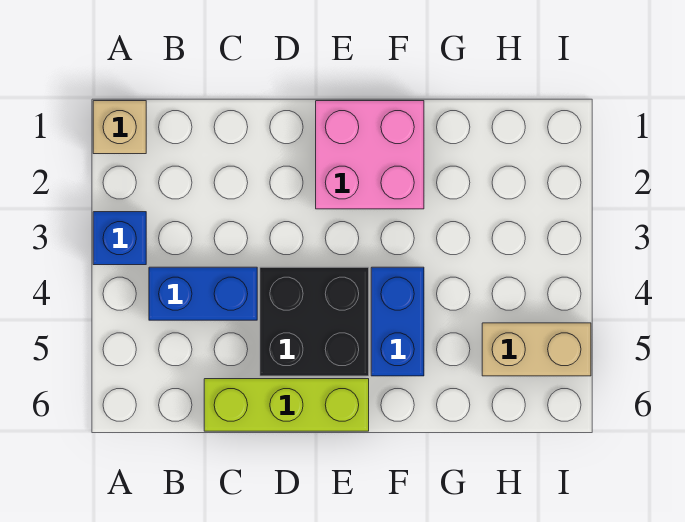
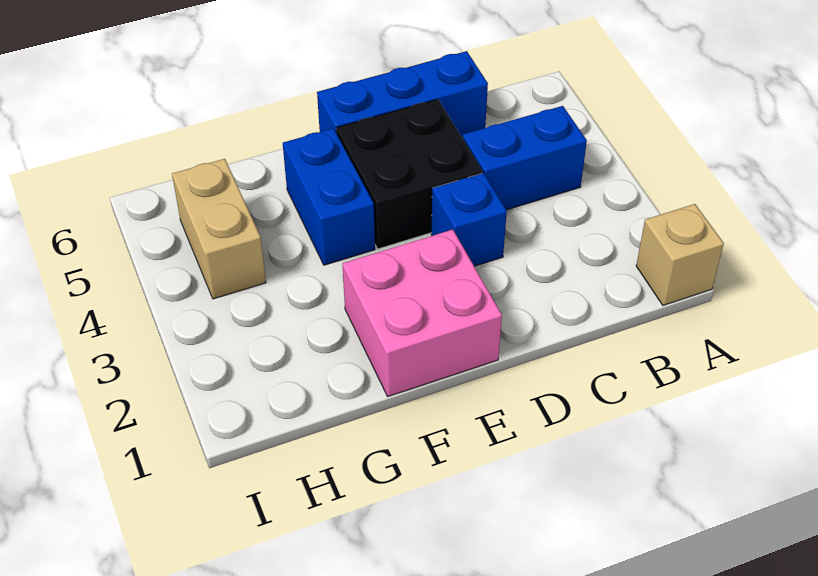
blue 1x1 brick [93,212,146,265] -> blue 1x1 brick moved to [431,173,507,266]
lime 1x3 brick [204,379,369,431] -> blue 1x3 brick [317,51,488,137]
tan 1x2 brick [482,323,591,376] -> tan 1x2 brick turned to [172,159,266,299]

